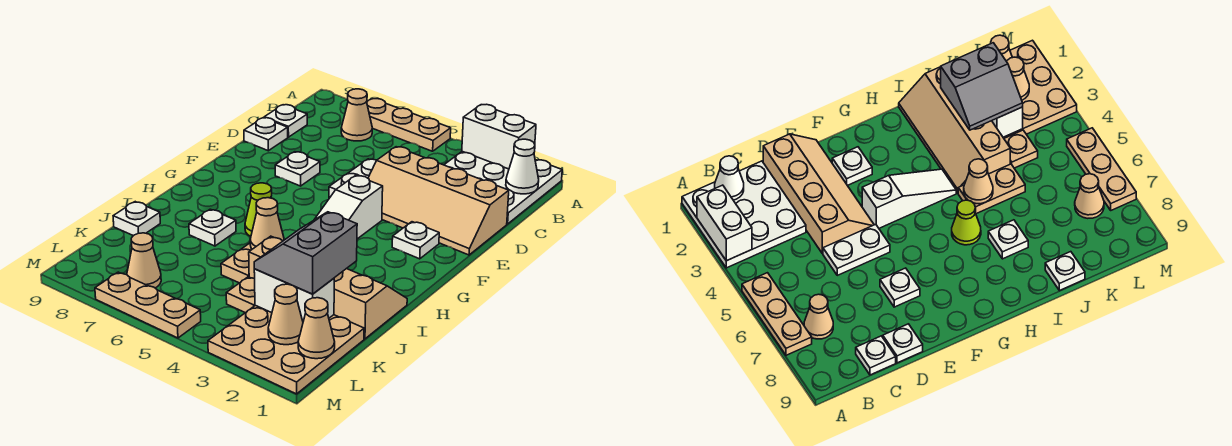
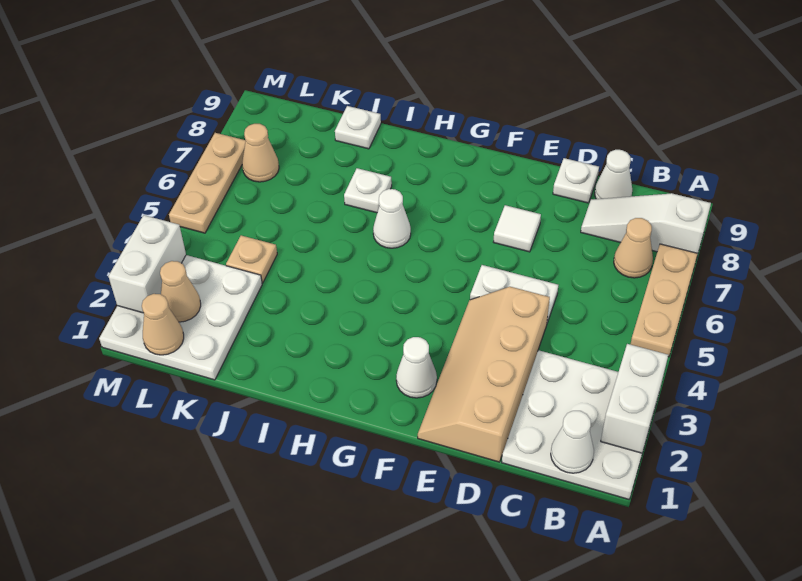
white 1x1 plate [264,105,307,137] -> white 1x1 cone [595,150,632,199]
white 1x1 plate [275,152,320,186] -> white 1x1 tile [494,205,541,252]
white 1x1 plate [392,222,439,259] -> white 1x1 cone [396,337,437,398]
white 1x3 slope [314,175,383,239] -> white 1x3 slope moved to [581,193,711,253]
lime 1x1 cone [245,183,272,236] -> white 1x1 cone [373,189,411,248]
tan 2x4 slope [249,236,407,339] -> none
tan 1x2 plate [221,243,252,283] -> none
tan 1x1 cone [250,198,284,249] -> none
grey 2x2 slope [254,212,357,294] -> none
tan 3x3 plate [208,305,364,394] -> white 3x3 plate [99,255,262,380]
white 1x2 brick [254,269,334,321] -> white 1x2 brick moved to [108,215,186,313]

